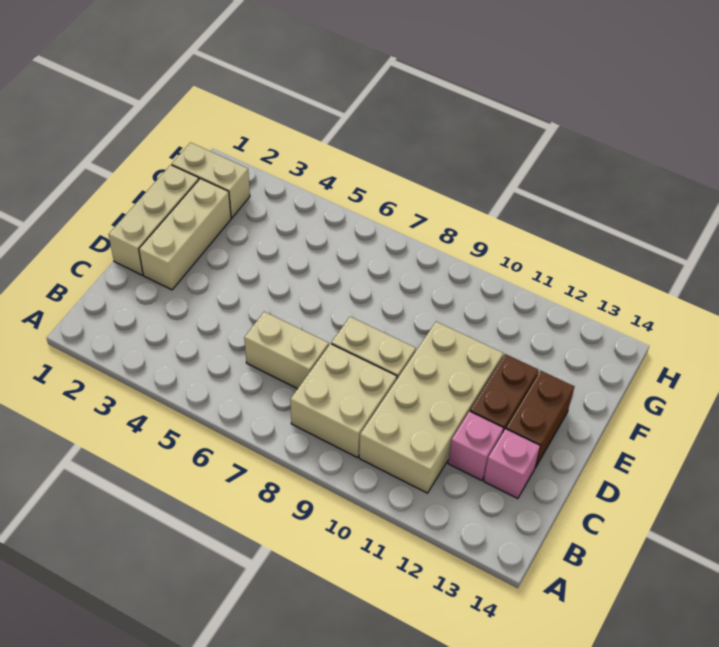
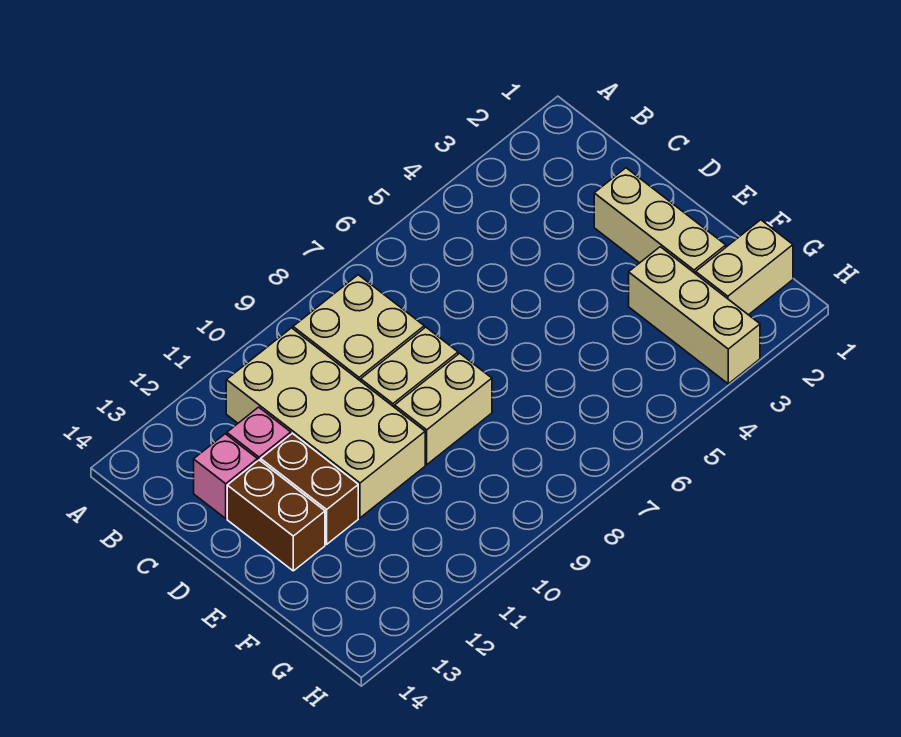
tan 1x2 brick [244,312,329,389] -> tan 1x2 brick moved to [395,353,492,465]
tan 1x3 brick [109,165,199,275] -> tan 1x3 brick moved to [629,247,760,384]

